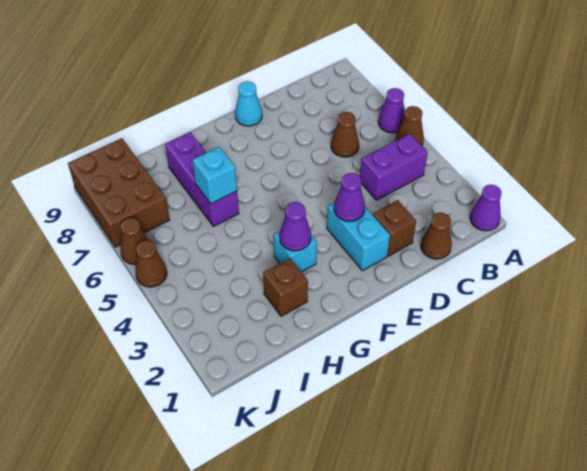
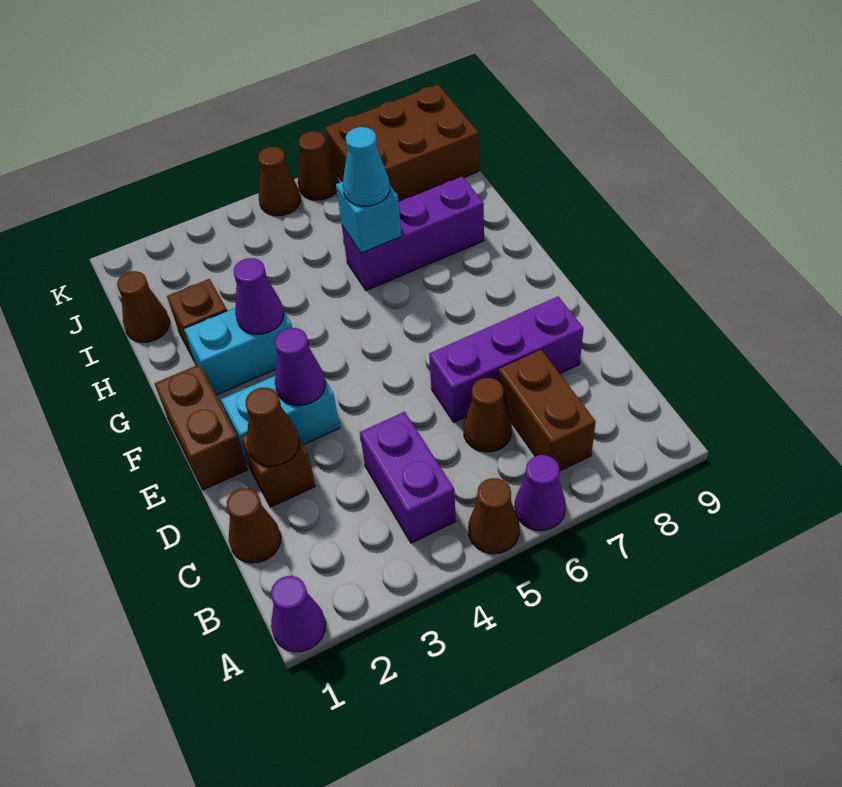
none -> brown 1x2 brick [499,350,596,471]
none -> brown 1x1 cone [246,388,299,466]
none -> purple 1x3 brick [429,297,584,422]
none -> brown 1x2 brick [154,364,248,490]
cyan 1x1 cone [235,81,262,126] -> cyan 1x1 cone moved to [343,127,390,206]
cyan 1x1 brick [274,231,317,272] -> cyan 1x2 brick [184,308,292,395]
none -> brown 1x1 cone [117,271,170,342]

